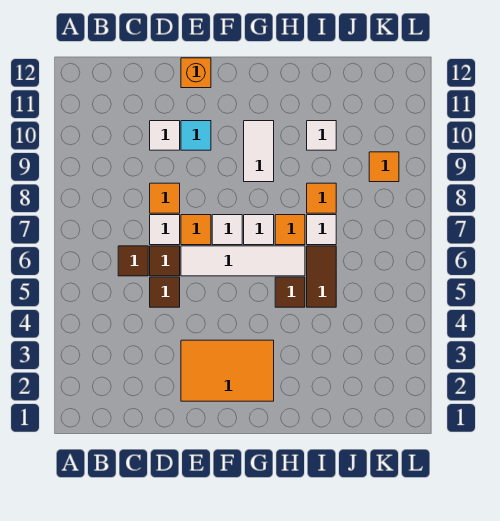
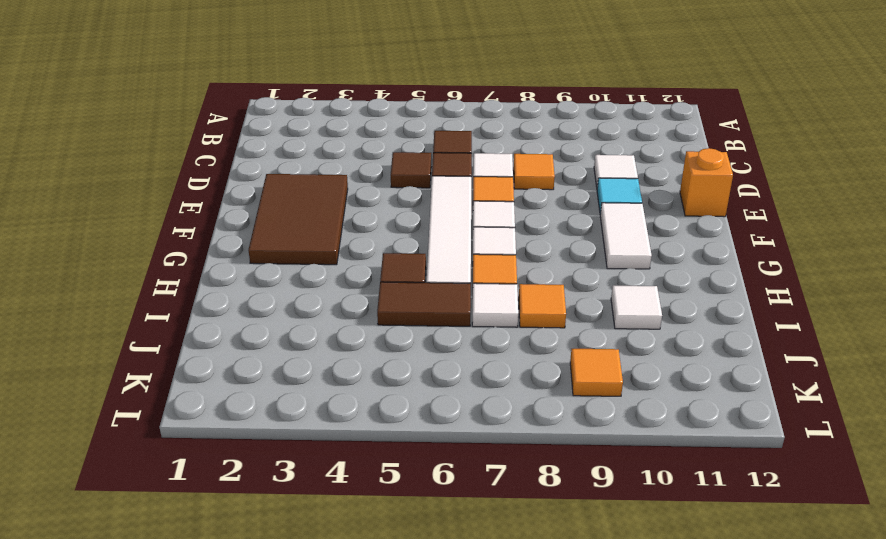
orange 2x3 tile [181,340,274,401] -> brown 2x3 tile [248,174,348,265]
white 1x2 tile [244,121,274,182] -> white 1x2 tile turned to [600,203,652,269]

